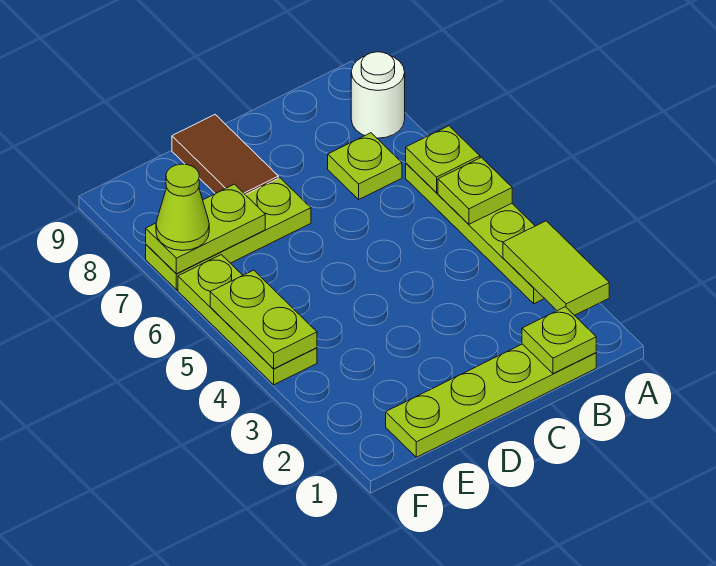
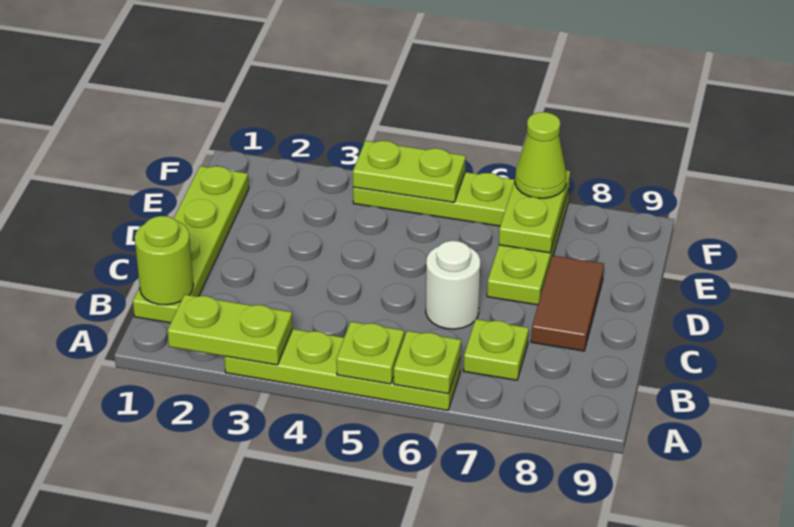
lime 1x2 tile [503,221,609,315] -> lime 1x2 plate [167,294,293,365]
white 1x1 round brick [351,52,405,138] -> white 1x1 round brick moved to [426,241,480,329]
lime 1x1 plate [522,307,596,374] -> lime 1x1 round brick [135,216,193,305]
brown 1x2 tile [172,115,278,195] -> brown 1x2 tile turned to [531,256,604,351]

